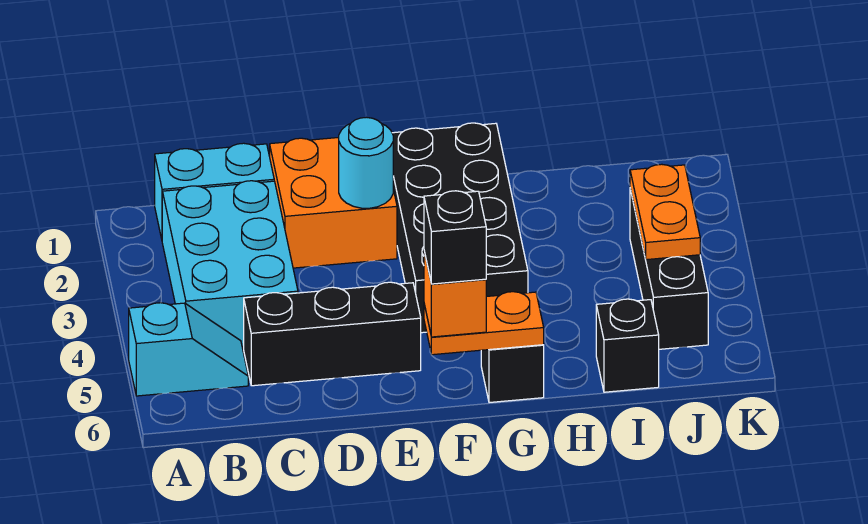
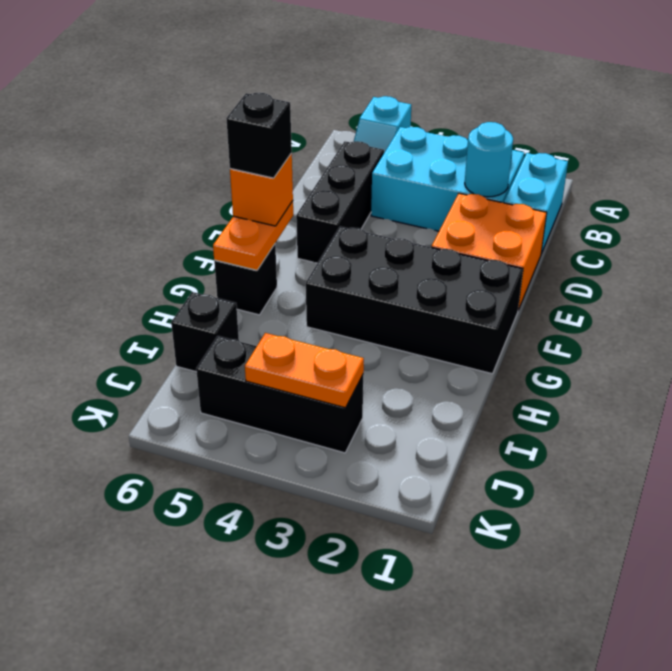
cyan 1x1 round brick [339,117,393,208] -> cyan 1x1 round brick moved to [465,122,513,197]

